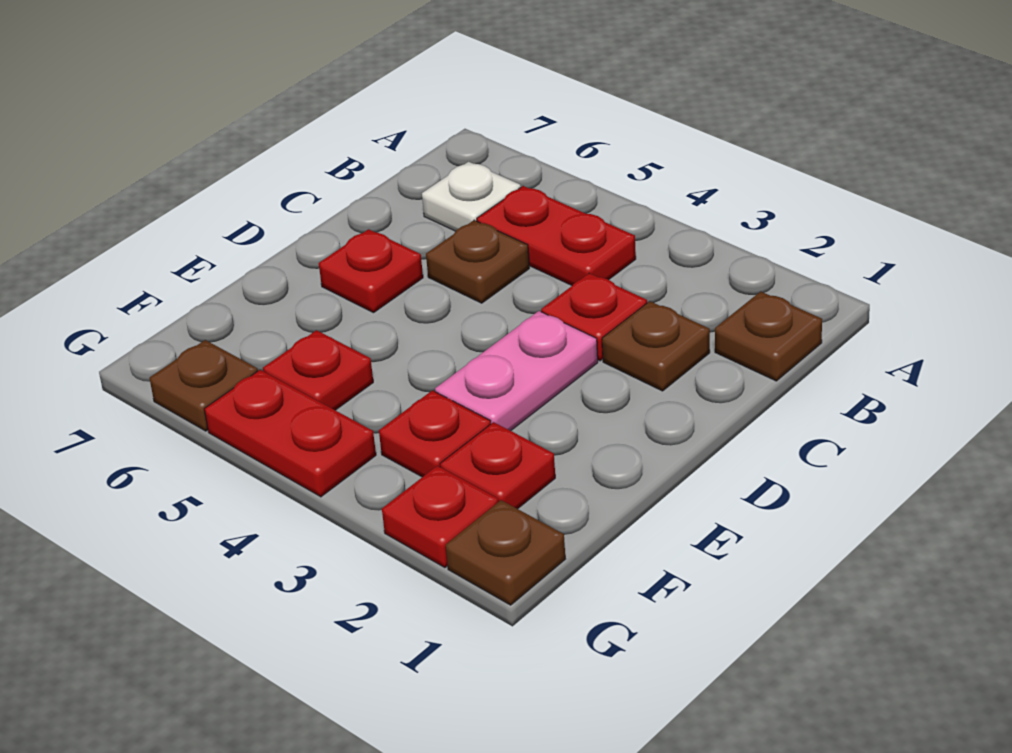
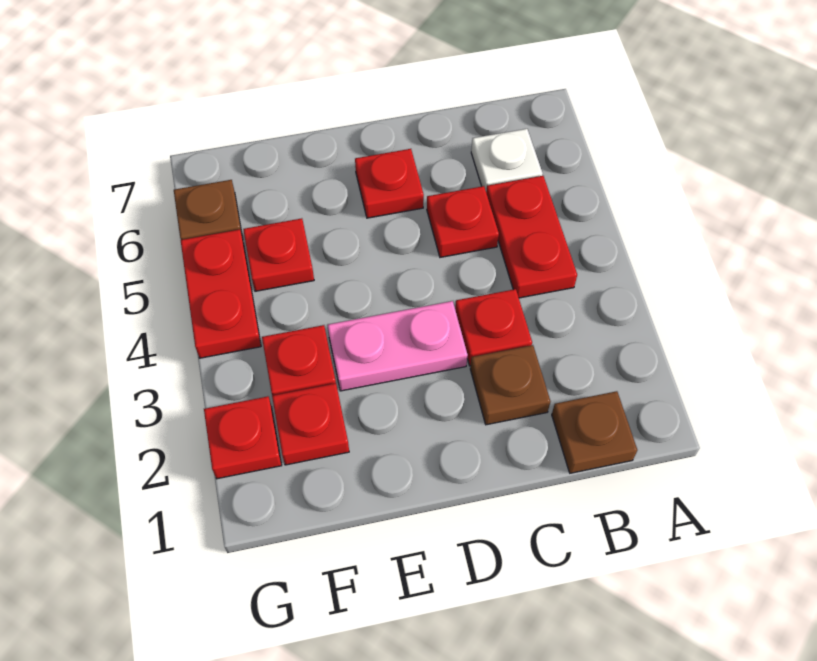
brown 1x1 plate [426,220,529,303] -> red 1x1 plate [427,186,499,257]
brown 1x1 plate [446,500,565,605] -> none

